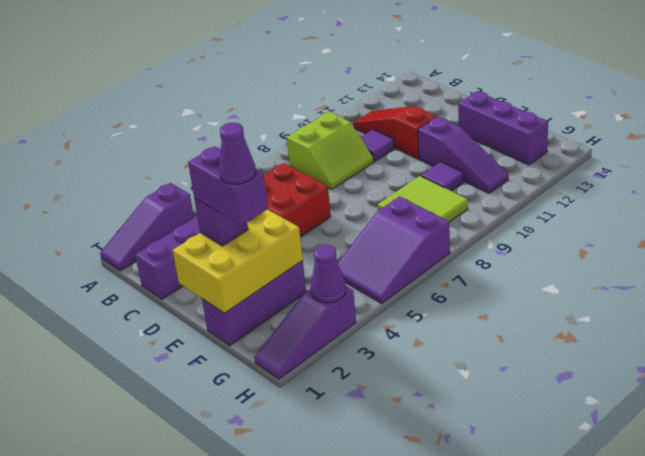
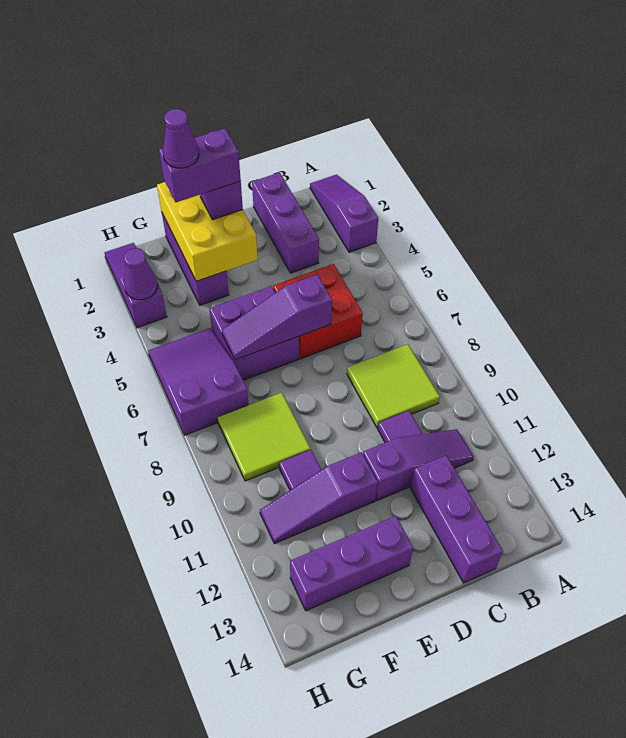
lime 2x2 slope [287,112,374,189] -> lime 2x2 tile [347,344,440,428]
red 1x3 slope [353,106,436,159] -> purple 1x3 slope [363,429,474,501]
none -> purple 1x3 brick [411,455,503,583]
none -> purple 1x3 slope [222,275,332,360]
none -> purple 2x2 brick [209,286,299,380]

